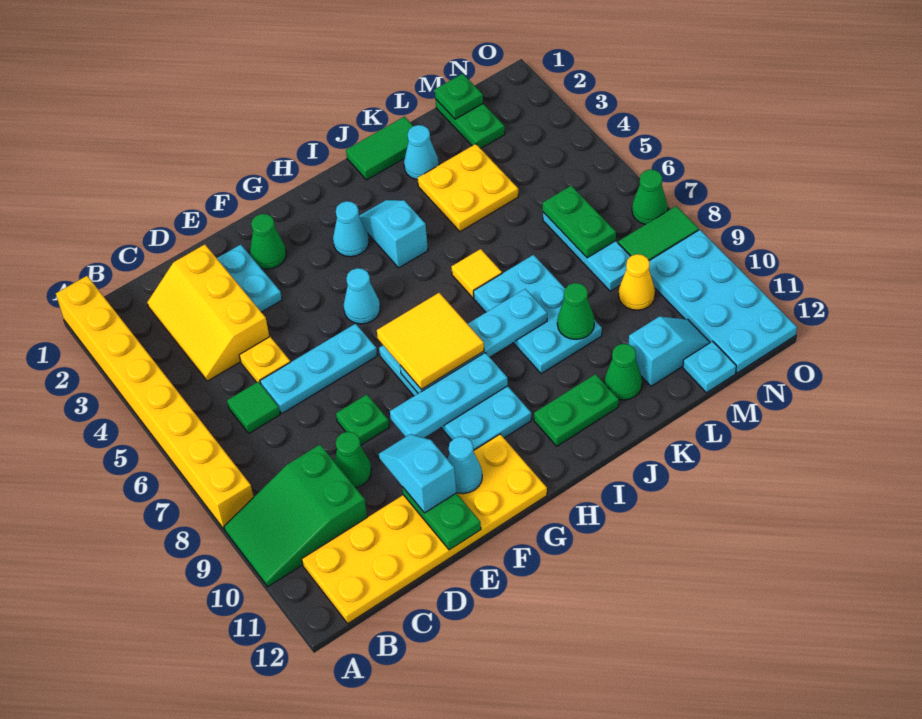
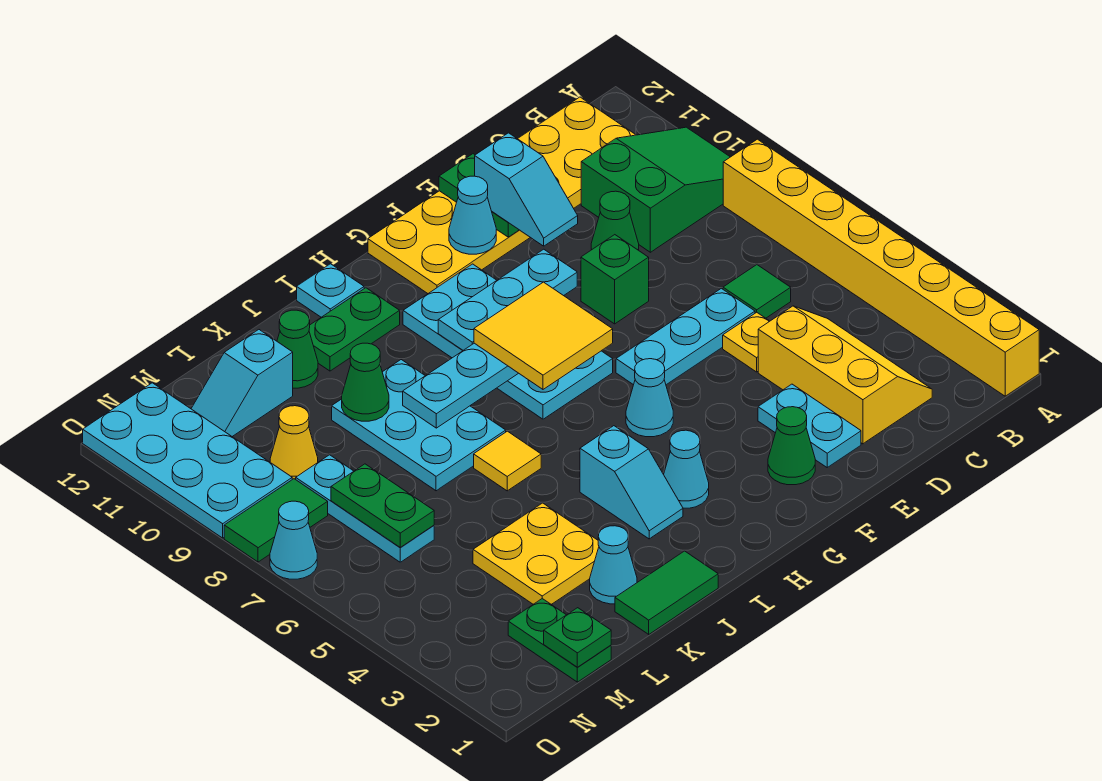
green 1x1 plate [336,395,389,445] -> green 1x1 brick [581,235,649,324]
cyan 1x1 plate [683,341,736,393] -> cyan 1x1 plate moved to [297,264,364,317]
green 1x1 cone [632,170,668,225] -> cyan 1x1 cone [270,501,317,579]

